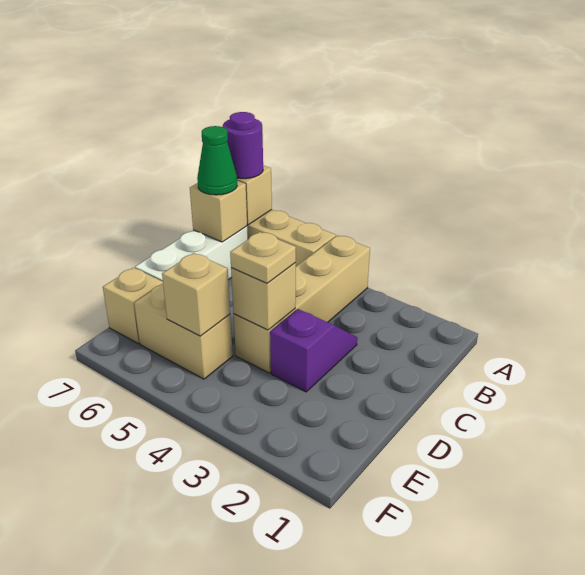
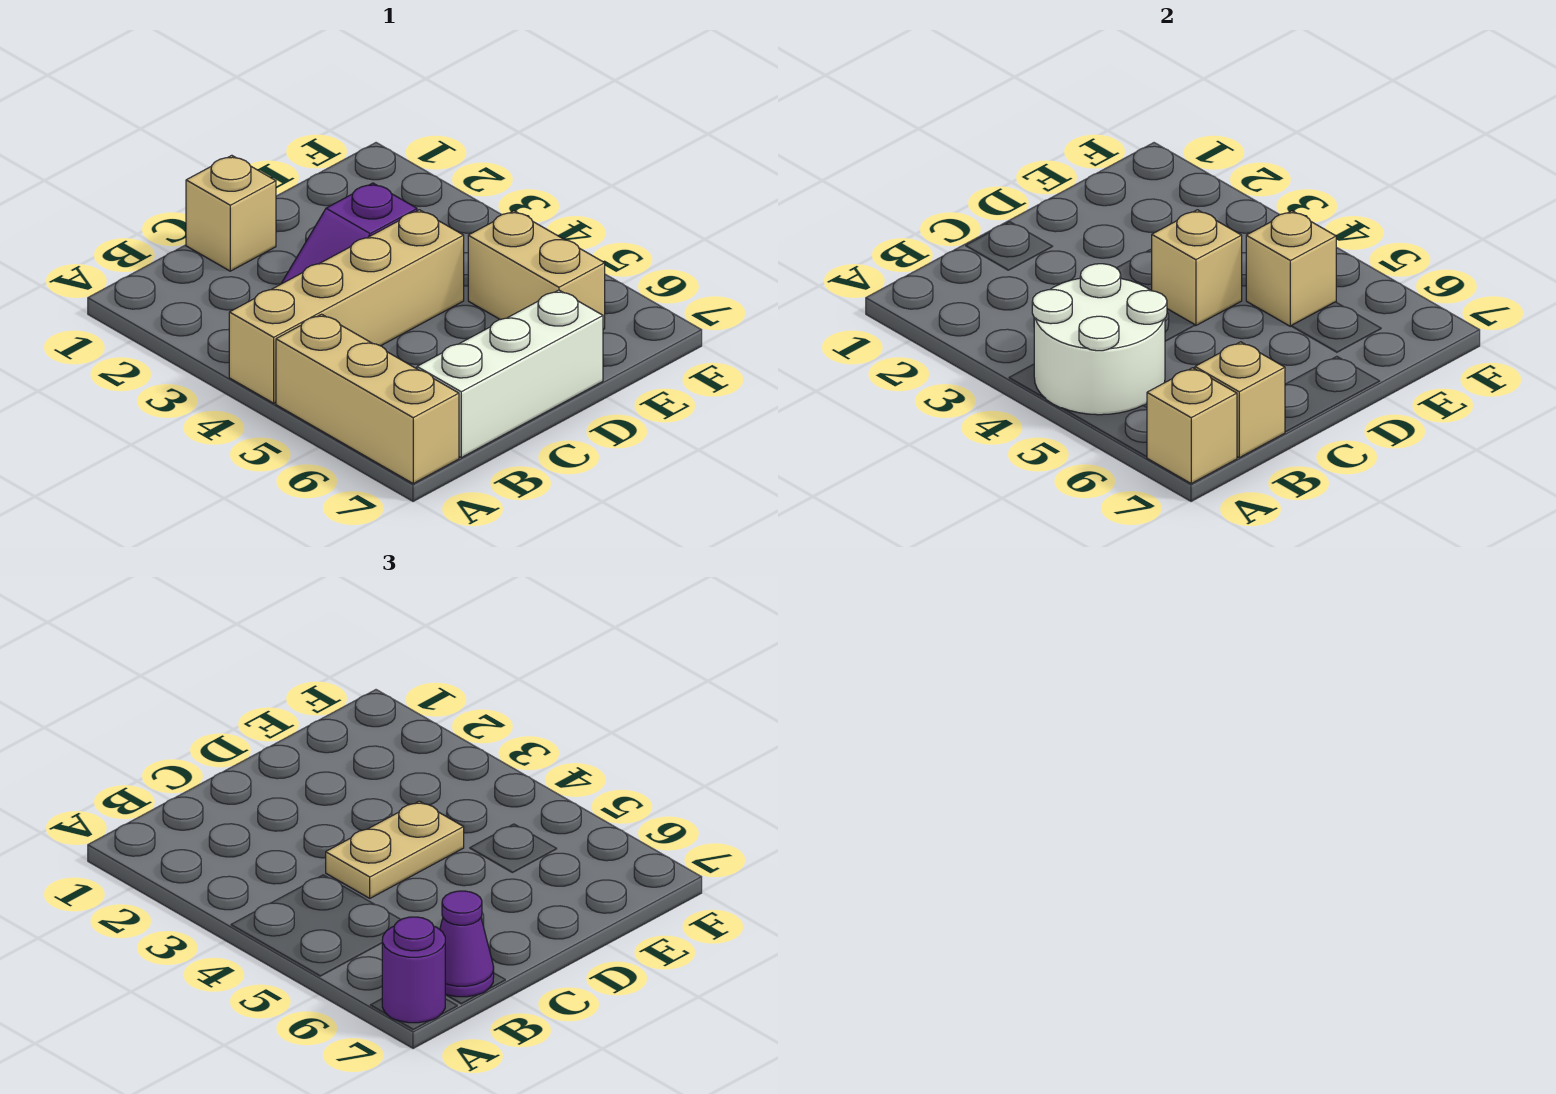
none -> white 2x2 round brick [1032,264,1167,415]
green 1x1 cone [197,126,237,195] -> purple 1x1 cone [440,891,494,997]
tan 1x1 plate [230,232,296,283] -> tan 1x2 plate [326,801,464,898]
tan 1x1 brick [103,268,163,343] -> tan 1x1 brick moved to [186,155,276,271]

